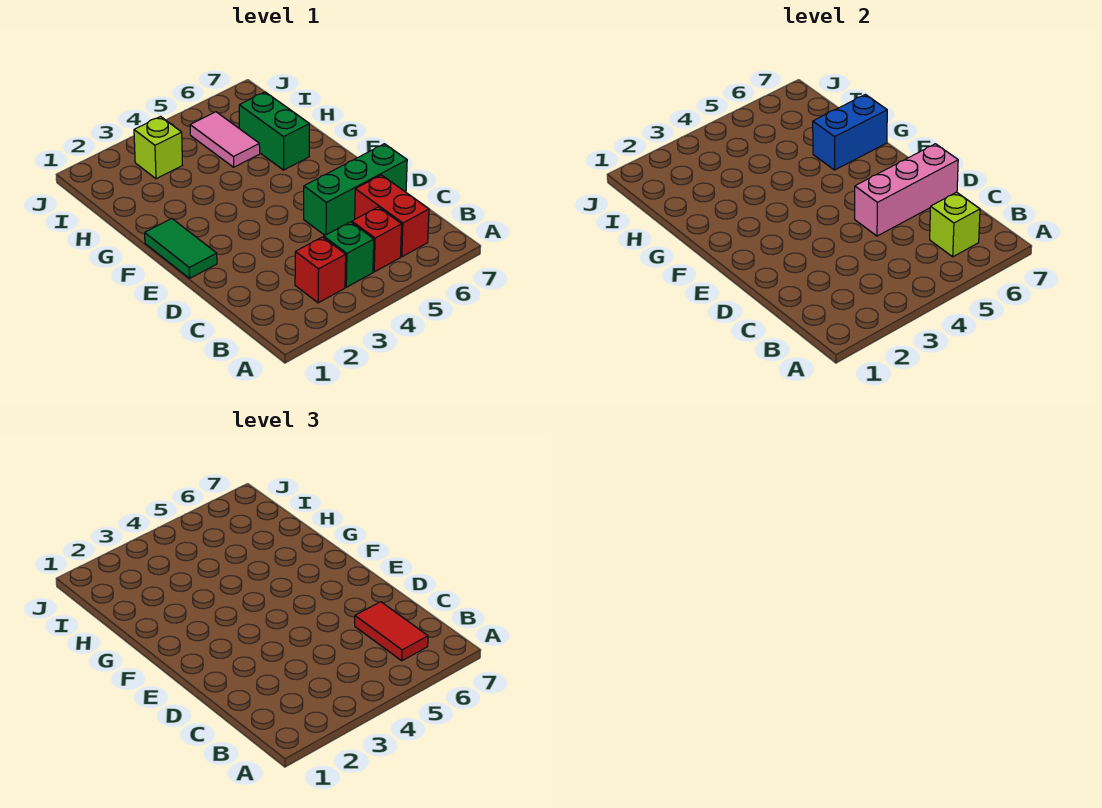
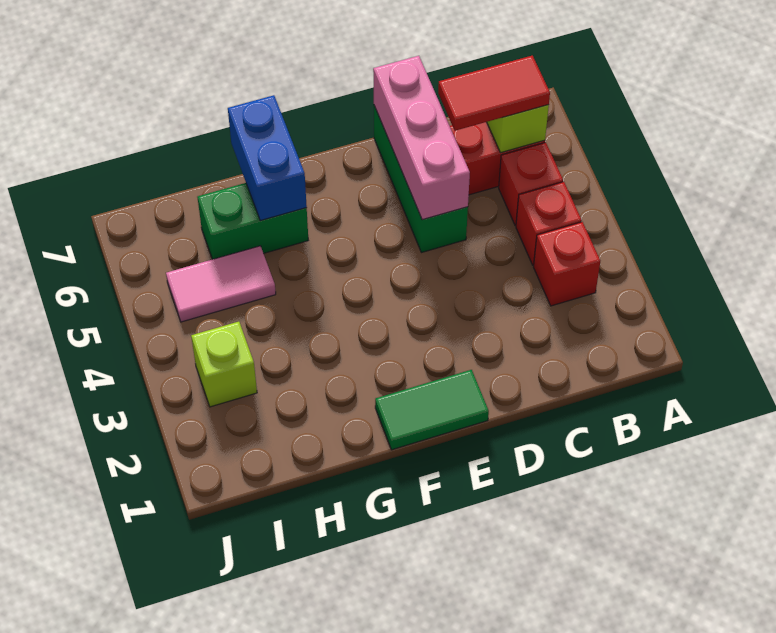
green 1x1 brick [324,222,374,287] -> red 1x1 brick [516,182,582,265]

